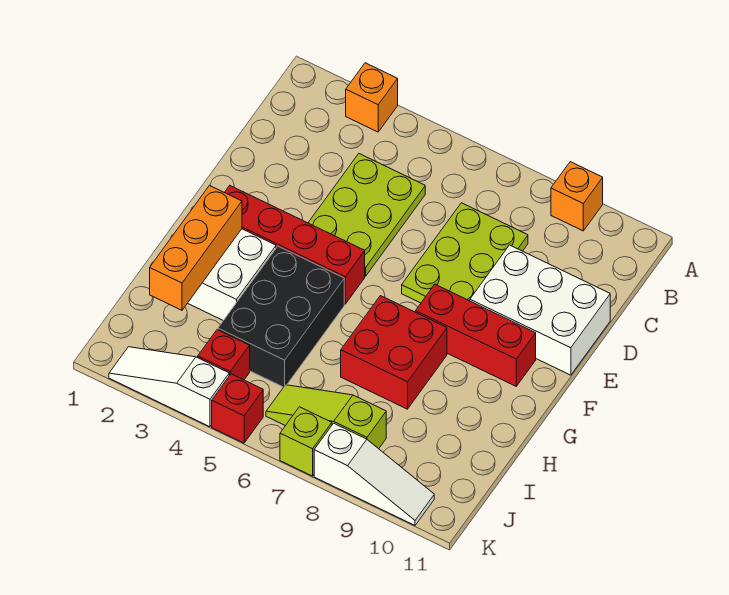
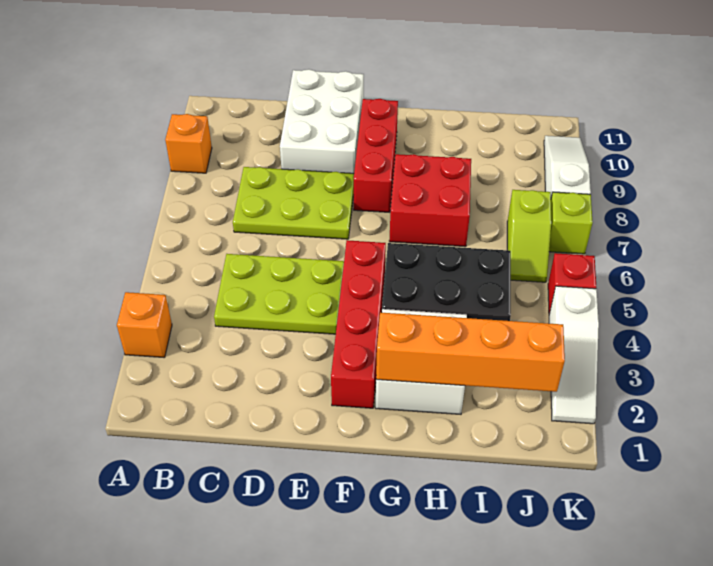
orange 1x3 brick [150,186,242,310] -> orange 1x4 brick [376,313,565,392]
red 1x1 brick [198,330,250,380] -> none
lime 1x3 slope [266,385,386,449] -> lime 1x2 slope [507,190,551,282]

